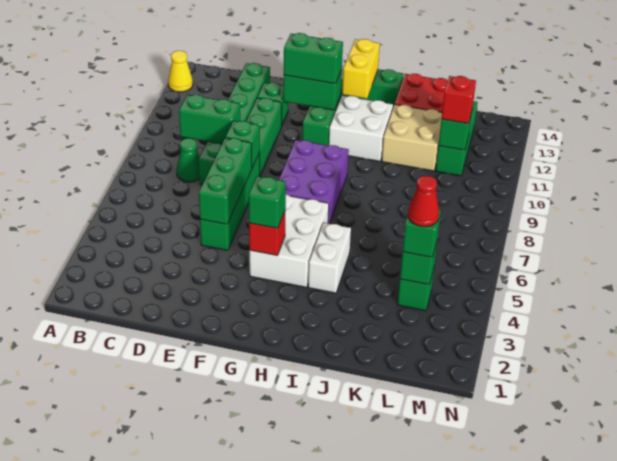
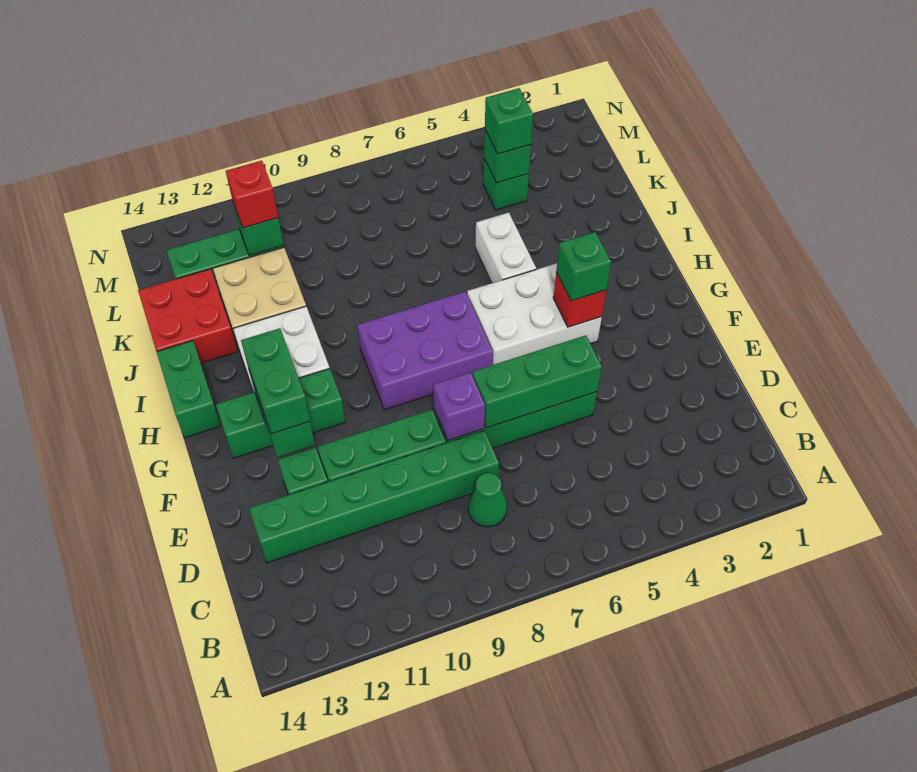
yellow 1x1 cone [168,51,193,92] -> none
green 1x2 brick [179,94,240,144] -> none
green 1x1 brick [225,121,260,168] -> purple 1x1 brick [433,372,485,441]
yellow 1x2 brick [342,39,380,99] -> none
white 1x2 brick [308,223,351,293] -> white 1x2 brick turned to [475,212,536,283]
red 1x1 cone [408,176,439,227] -> none

